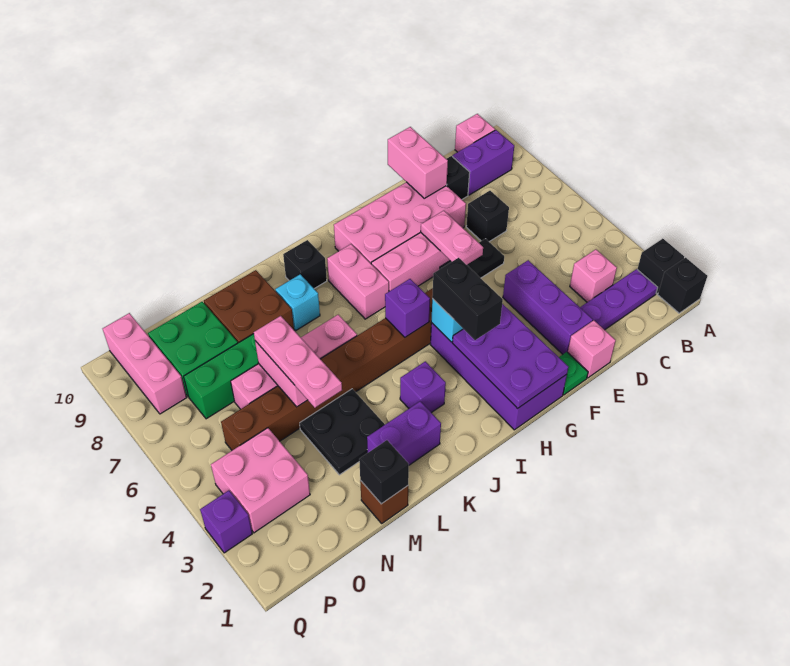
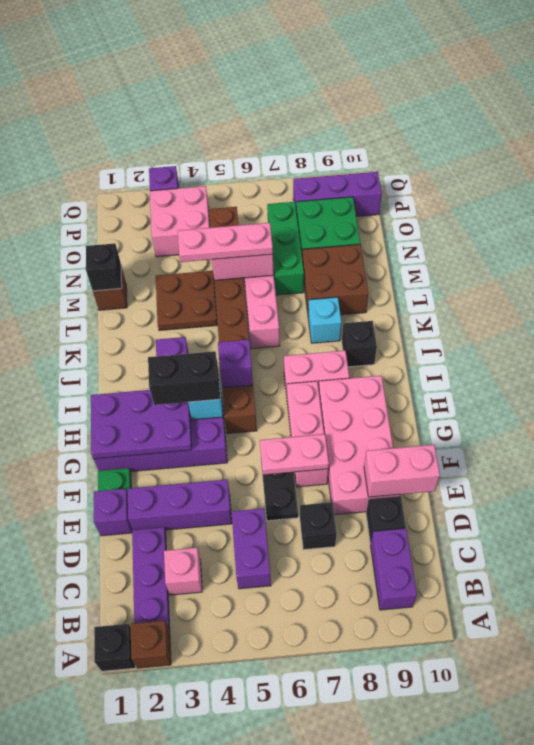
black 1x1 brick [637,239,684,294] -> brown 1x1 brick [131,620,171,668]
pink 1x1 brick [455,114,495,152] -> none
pink 1x1 brick [568,320,616,378] -> purple 1x1 brick [94,489,132,536]
purple 1x2 brick [367,401,441,465] -> purple 1x2 brick moved to [232,508,271,589]
black 2x2 plate [300,389,385,475] -> brown 2x2 plate [156,271,217,331]
pink 1x3 brick [103,313,187,414] -> purple 1x3 brick [293,172,382,216]

